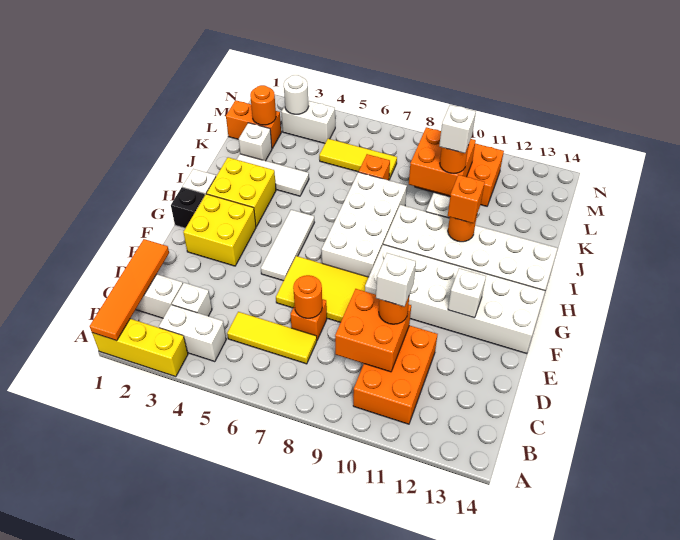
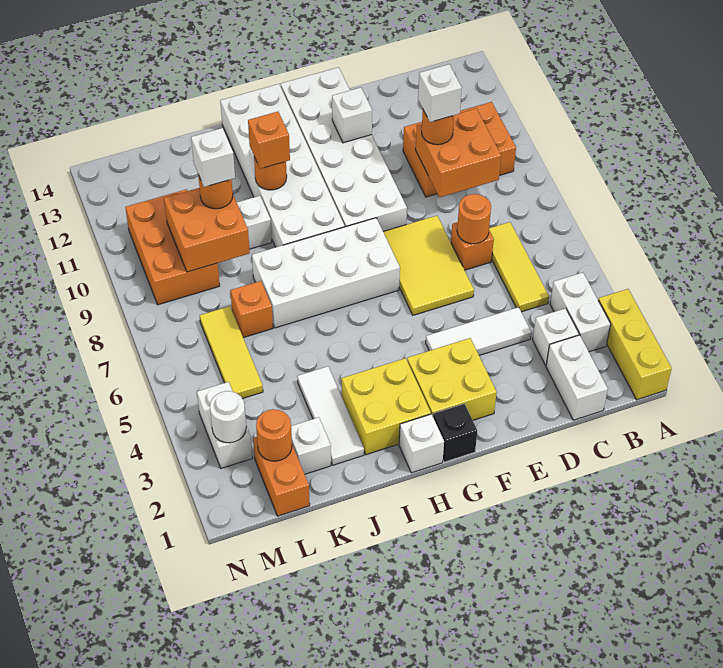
orange 1x4 tile [90,239,169,341] -> none
white 1x3 tile [261,210,314,281] -> white 1x3 tile moved to [426,307,531,355]

